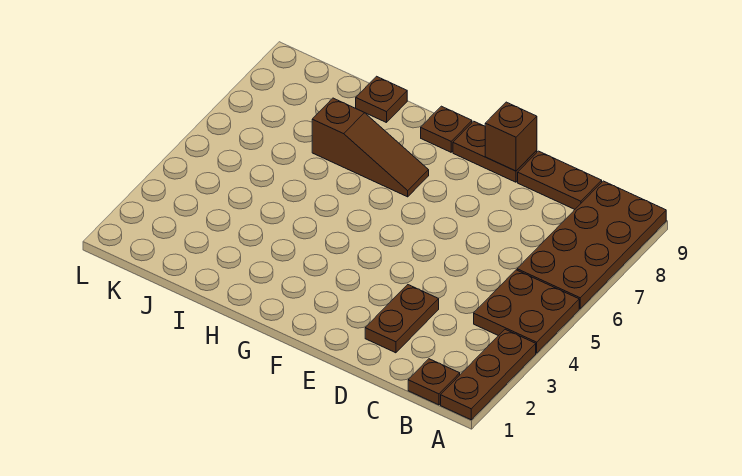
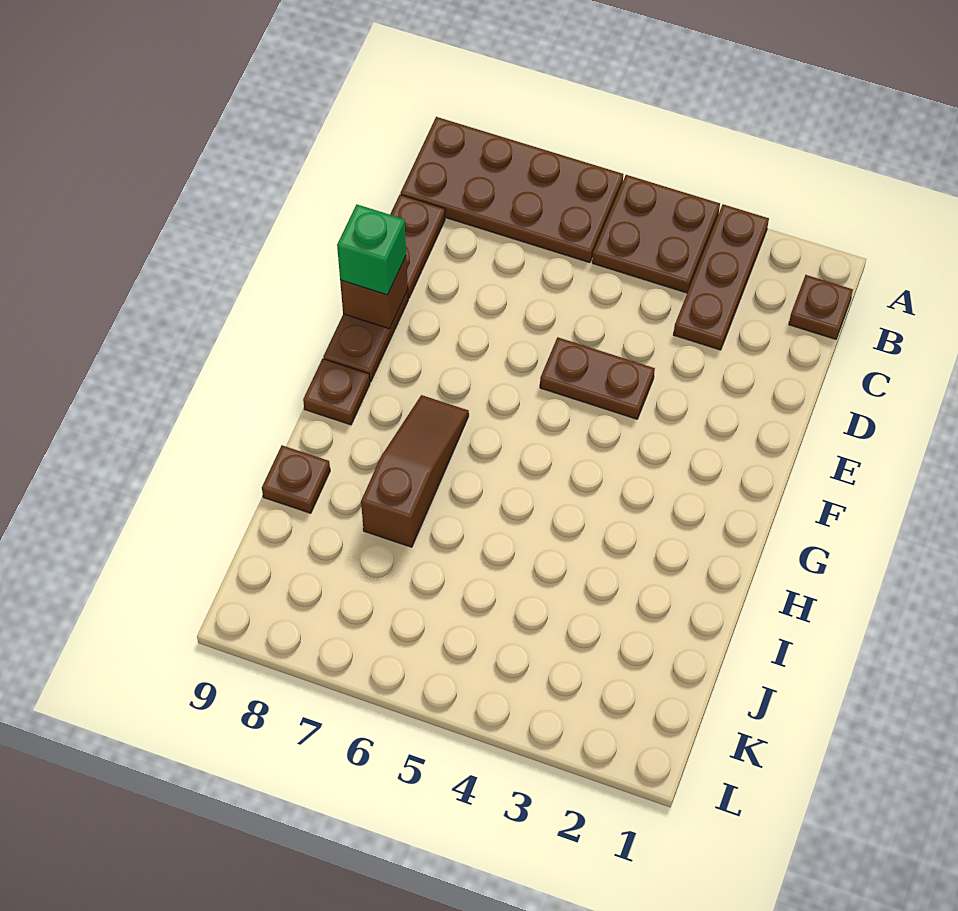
brown 1x3 plate [441,329,536,420] -> brown 1x3 plate turned to [674,204,769,350]
brown 1x2 plate [365,285,439,353] -> brown 1x2 plate moved to [540,337,655,419]
none -> green 1x1 brick [337,205,406,295]

